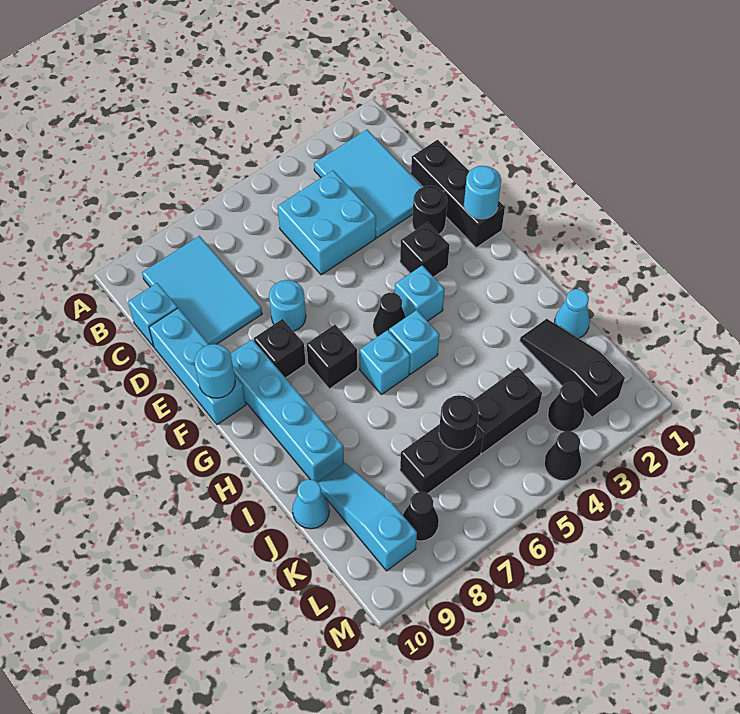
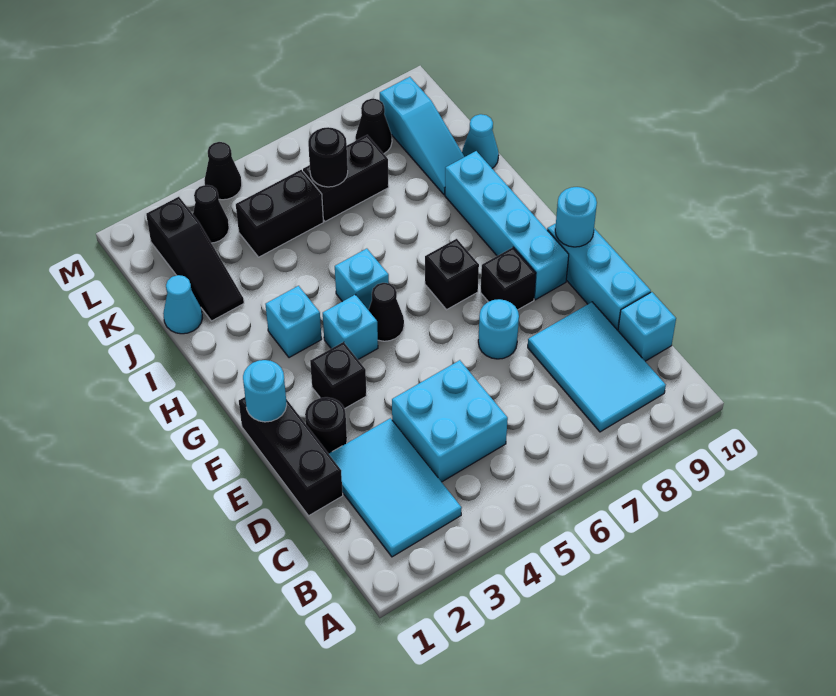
cyan 1x1 brick [360,330,410,394] -> cyan 1x1 brick moved to [266,286,322,358]

